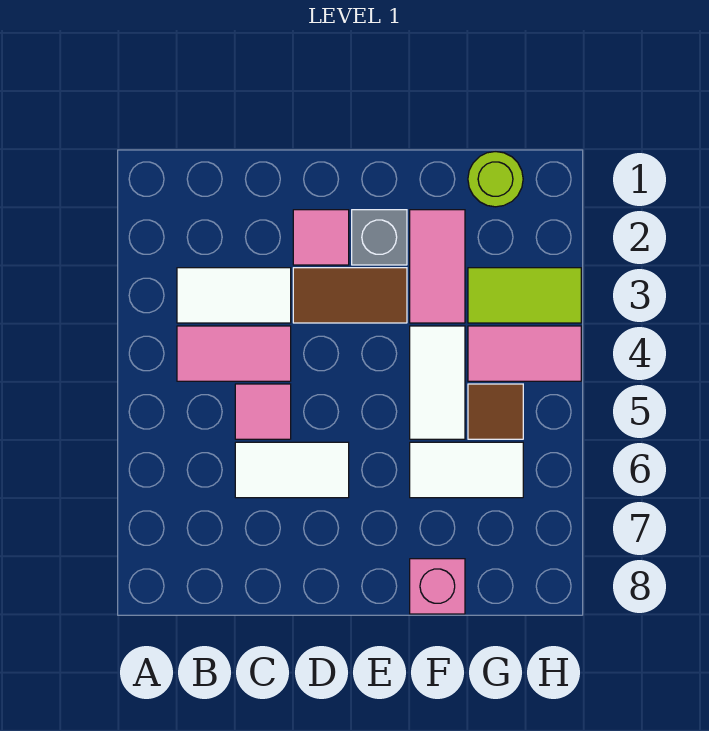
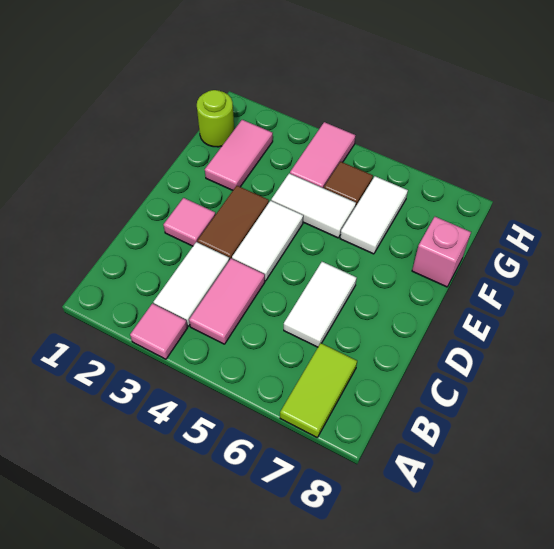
pink 1x1 tile [235,384,291,439] -> pink 1x1 tile moved to [130,303,187,359]
none -> white 1x2 tile [232,201,303,281]
grey 1x1 brick [352,210,407,265] -> none
pink 1x2 tile [410,210,465,323] -> pink 1x2 tile turned to [205,120,273,190]
lime 1x2 tile [468,268,581,323] -> lime 1x2 tile moved to [280,343,357,438]

